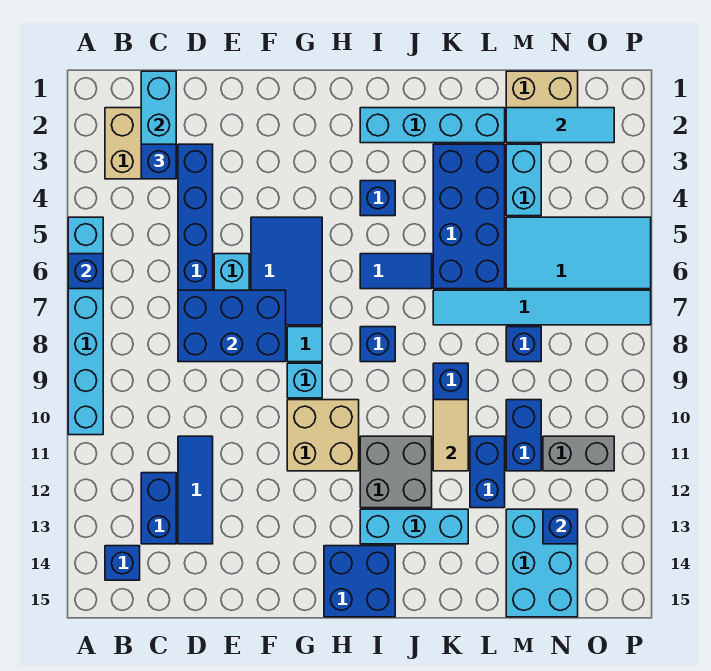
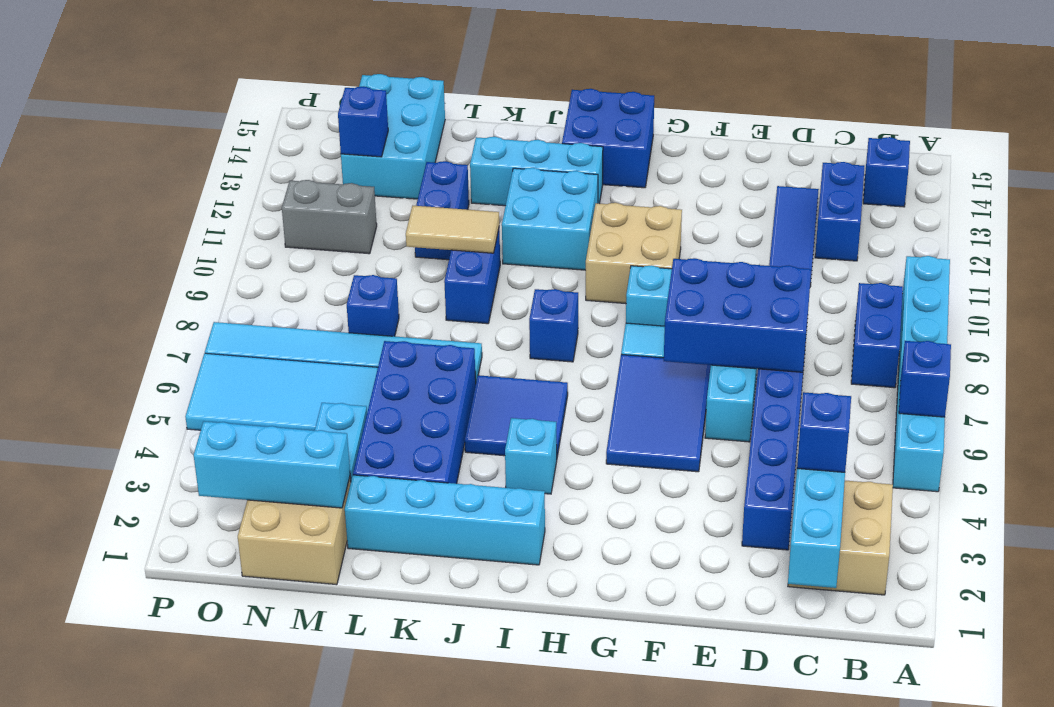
blue 1x1 brick [360,181,395,216] -> cyan 1x1 brick [505,418,557,494]
blue 1x2 tile [360,254,432,289] -> blue 2x2 tile [465,375,568,456]
grey 2x2 brick [360,436,432,508] -> cyan 2x2 brick [502,168,598,270]
tan 1x2 tile [433,400,468,471] -> tan 1x2 tile turned to [406,206,499,253]
cyan 1x3 tile [506,108,614,143] -> cyan 1x3 brick [194,422,350,508]
blue 1x2 brick [506,400,541,471] -> blue 1x2 brick moved to [851,283,903,388]

